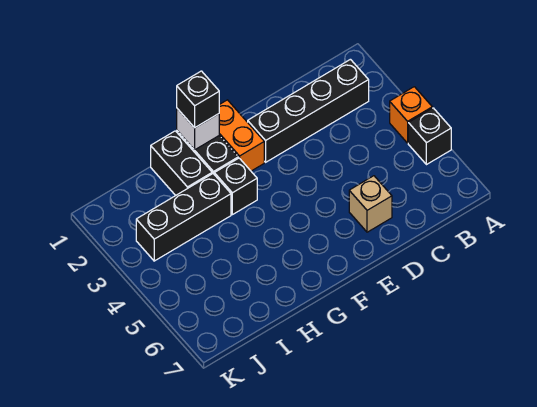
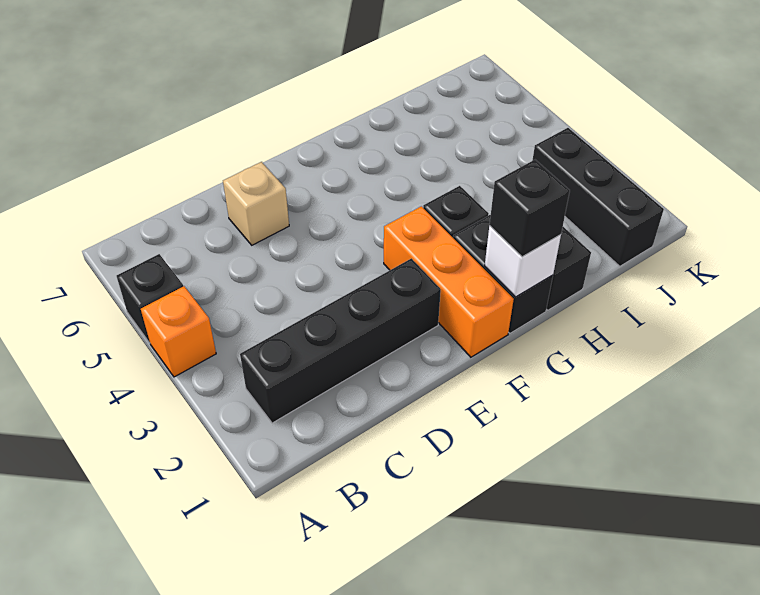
orange 1x2 brick [219,100,264,171] -> orange 1x3 brick [384,206,514,357]
black 1x3 brick [136,174,231,261] -> black 1x3 brick turned to [532,128,664,266]

